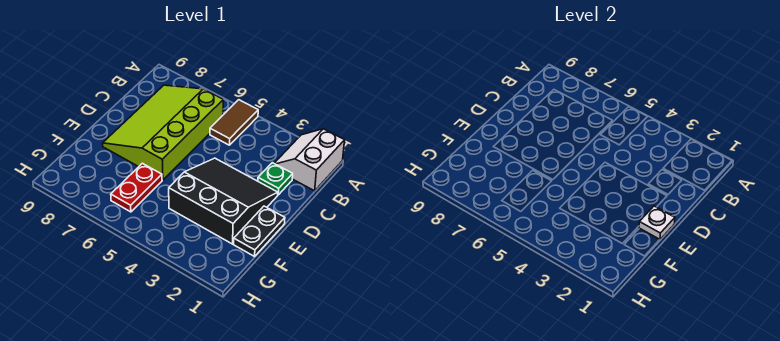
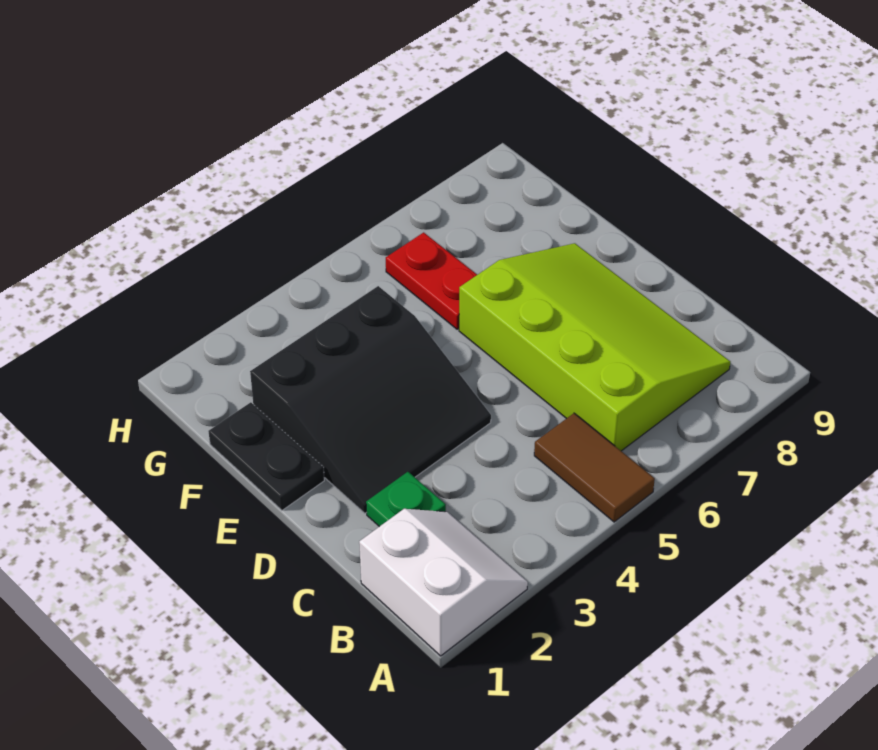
white 1x1 plate [639,206,675,240] -> none

